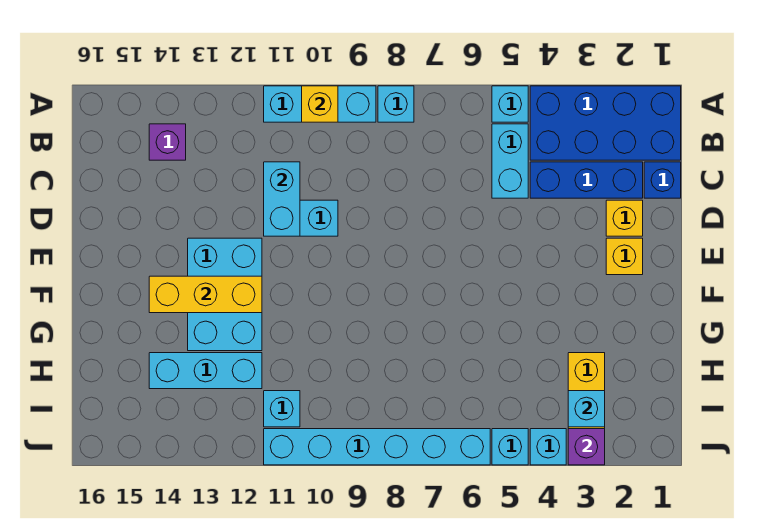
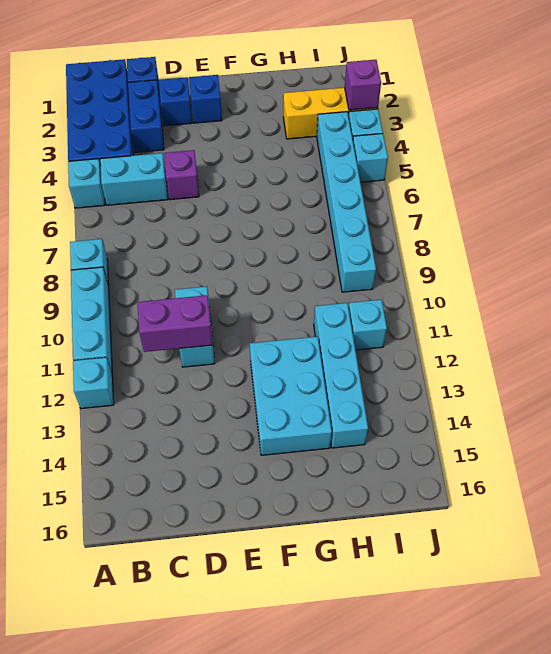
yellow 1x1 brick [302,86,338,122] -> none
purple 1x1 brick [149,124,186,160] -> purple 1x1 brick moved to [164,150,199,200]
blue 1x3 brick [530,162,643,198] -> blue 1x2 brick [128,80,164,152]
cyan 1x2 brick [264,162,300,236] -> purple 1x2 brick [137,295,213,352]
yellow 1x1 brick [606,200,643,236] -> blue 1x1 brick [159,77,192,126]
yellow 1x1 brick [606,238,643,275] -> blue 1x1 brick [189,75,222,123]
cyan 2x3 brick [188,238,262,351] -> cyan 2x3 brick turned to [250,337,332,455]
yellow 1x3 brick [149,276,262,313] -> none
cyan 1x3 brick [149,353,262,389] -> cyan 1x4 brick [314,303,368,448]
cyan 1x1 brick [568,391,605,427] -> cyan 1x1 brick moved to [73,357,114,409]
cyan 1x6 brick [264,429,490,465] -> cyan 1x6 brick moved to [317,112,376,292]

